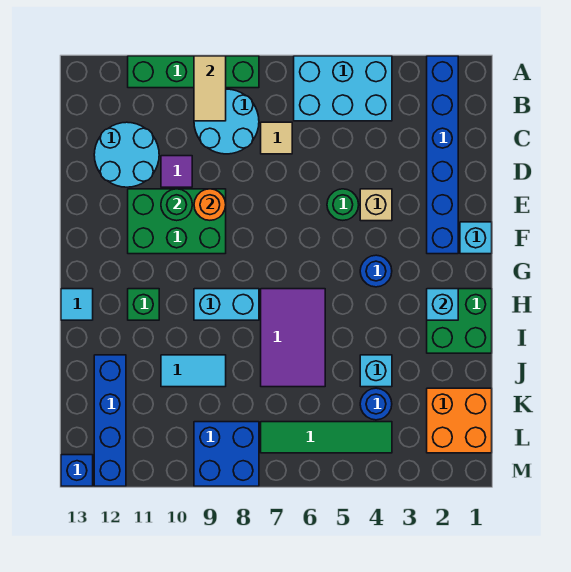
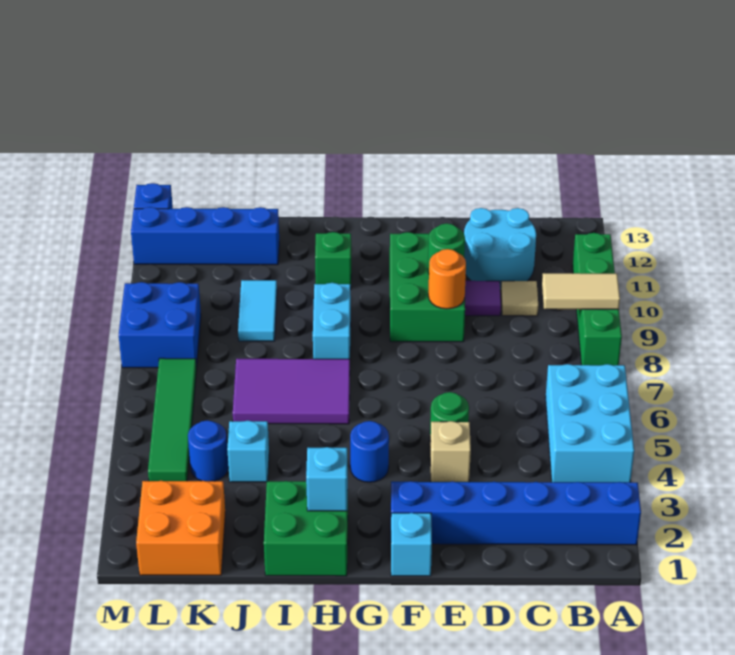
cyan 2x2 round brick [194,89,259,154] -> none
tan 1x1 tile [261,122,292,154] -> tan 1x1 tile moved to [501,281,538,316]
cyan 1x1 tile [61,289,93,320] -> none

